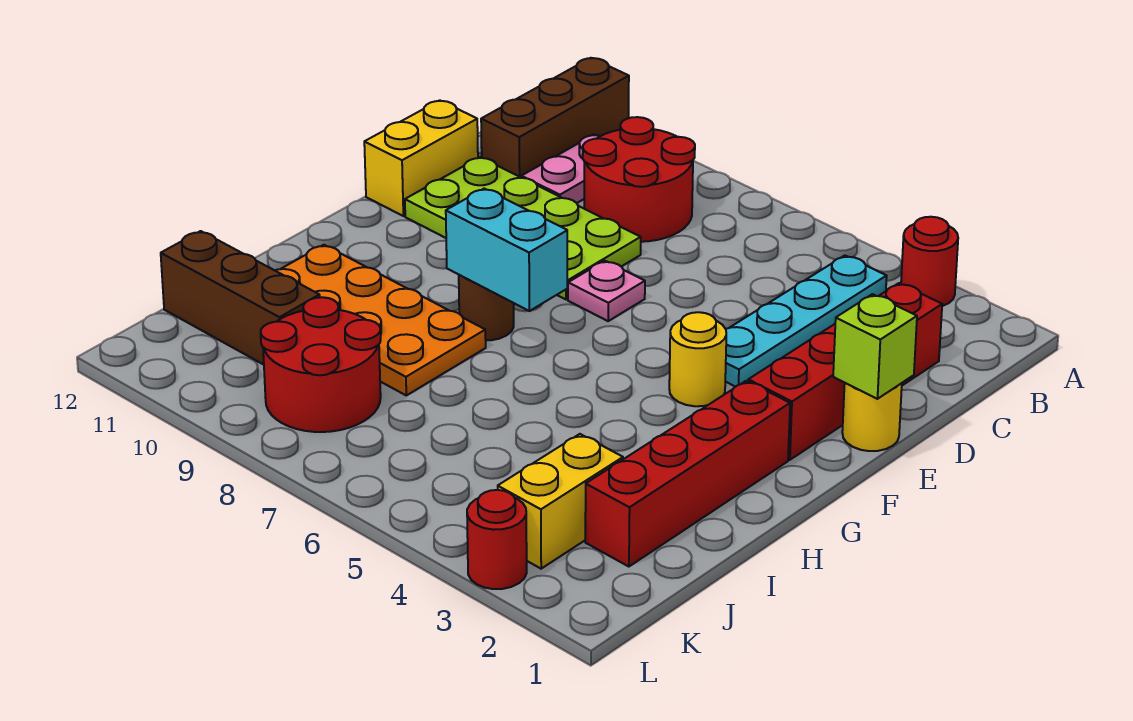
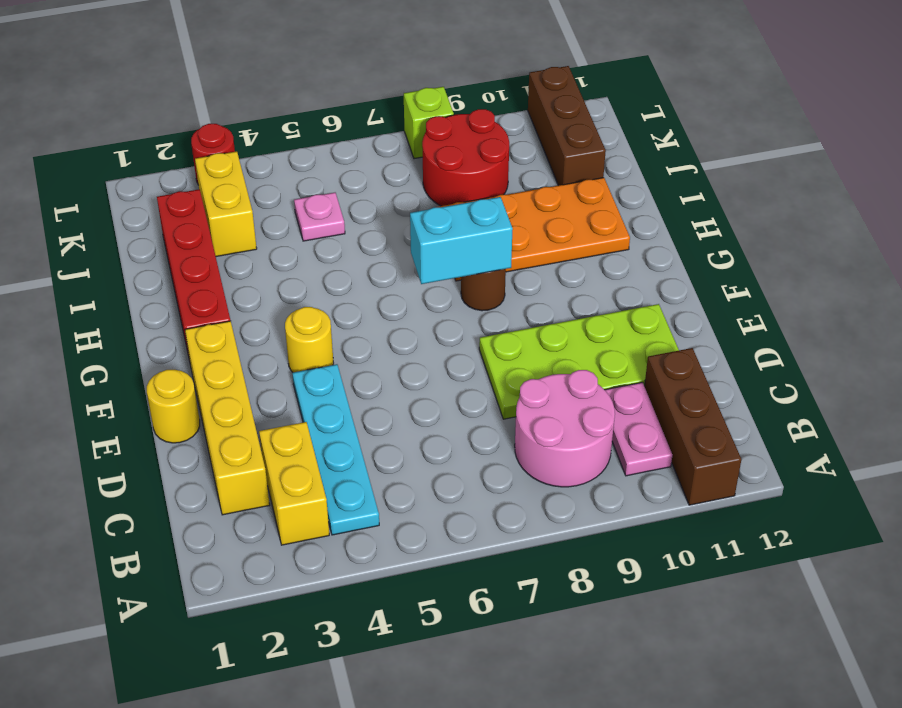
red 1x1 round brick [901,217,958,306] -> none
red 2x2 round brick [583,117,695,242] -> pink 2x2 round brick [515,370,615,487]
red 1x4 brick [748,283,942,460] -> yellow 1x4 brick [185,321,270,515]
yellow 1x2 brick [364,100,478,216] -> yellow 1x2 brick moved to [259,422,329,545]
lime 1x1 brick [833,294,917,399] -> lime 1x1 brick moved to [404,87,454,159]
pink 1x1 plate [568,261,645,321] -> pink 1x1 plate moved to [294,193,345,241]
brown 1x3 brick [161,231,320,365] -> brown 1x3 brick turned to [528,66,606,185]

